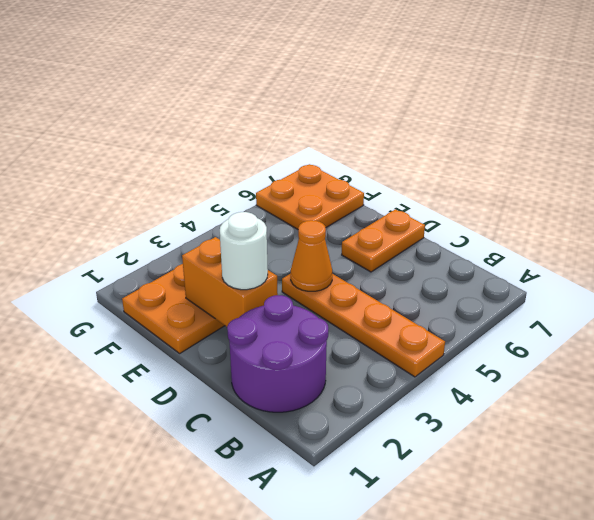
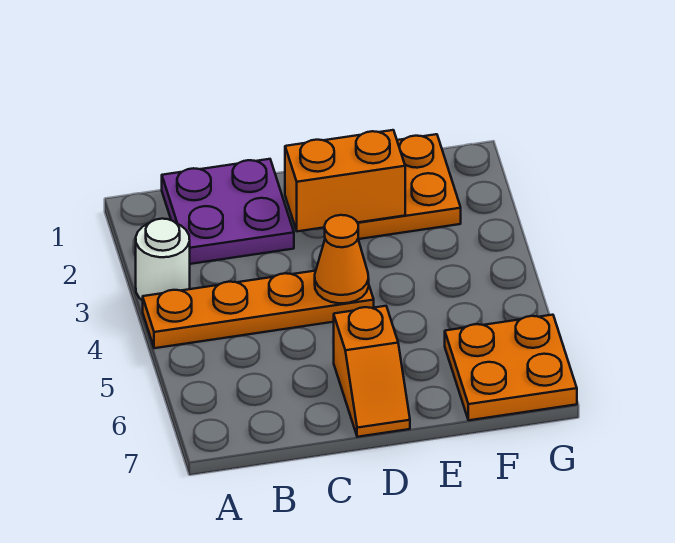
purple 2x2 round brick [227,295,328,412] -> purple 2x2 plate [162,159,294,264]
white 1x1 round brick [220,212,268,290] -> white 1x1 round brick moved to [136,219,190,301]
orange 1x2 plate [342,209,425,272] -> orange 1x2 slope [334,306,410,437]

